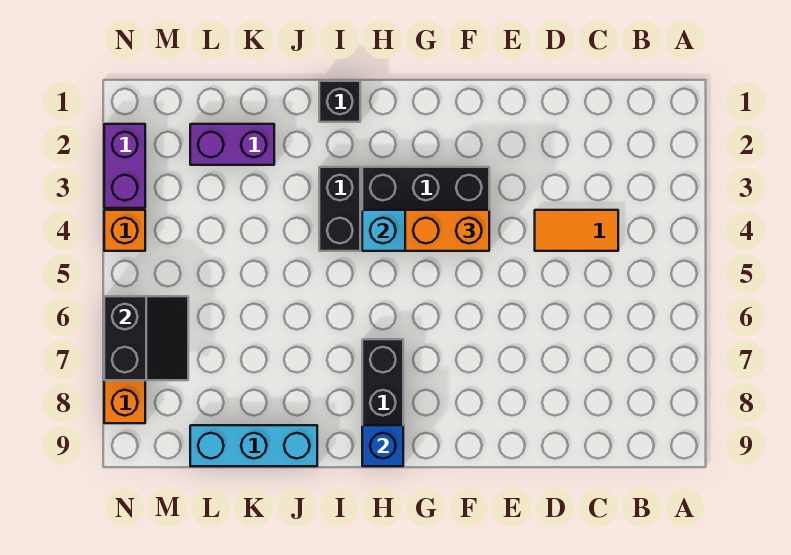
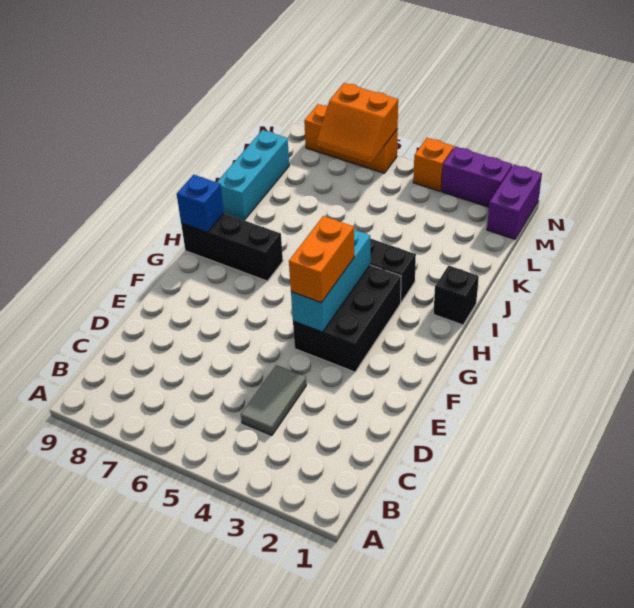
orange 1x2 tile [535,210,618,251] -> grey 1x2 tile [241,365,306,435]
purple 1x2 brick [190,124,274,165] -> purple 1x2 brick moved to [487,165,542,239]
black 2x2 slope [104,296,188,380] -> orange 2x2 slope [316,83,398,163]

